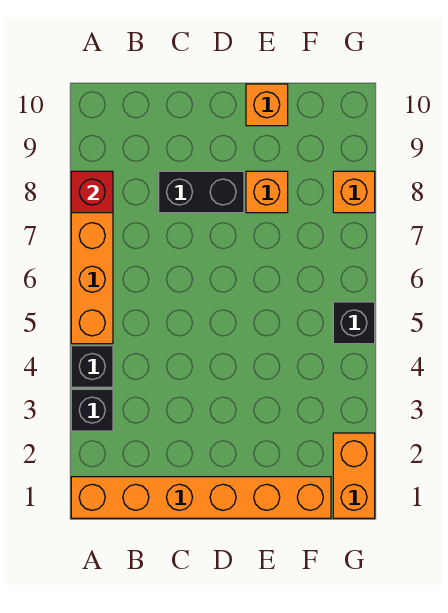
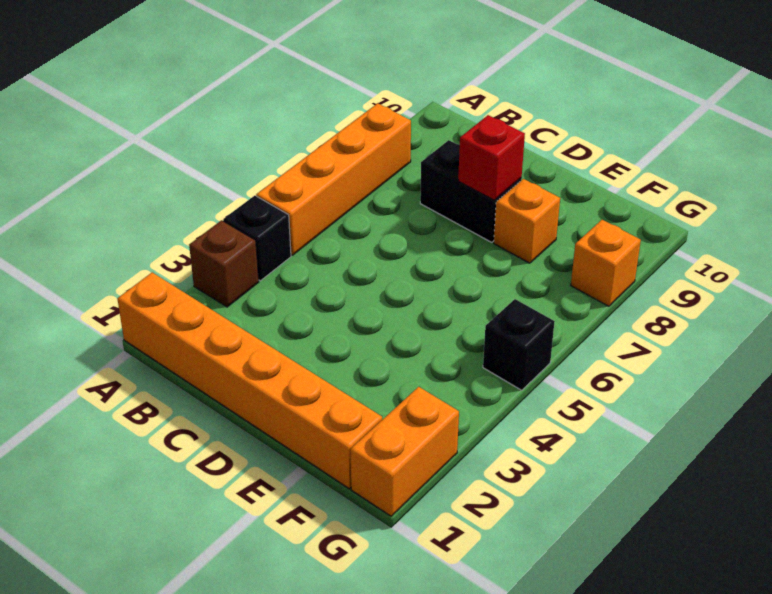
black 1x1 brick [71,389,113,431] -> brown 1x1 brick [189,220,259,307]
red 1x1 brick [71,171,113,213] -> red 1x1 brick moved to [458,115,525,200]
orange 1x1 brick [246,84,288,126] -> none

